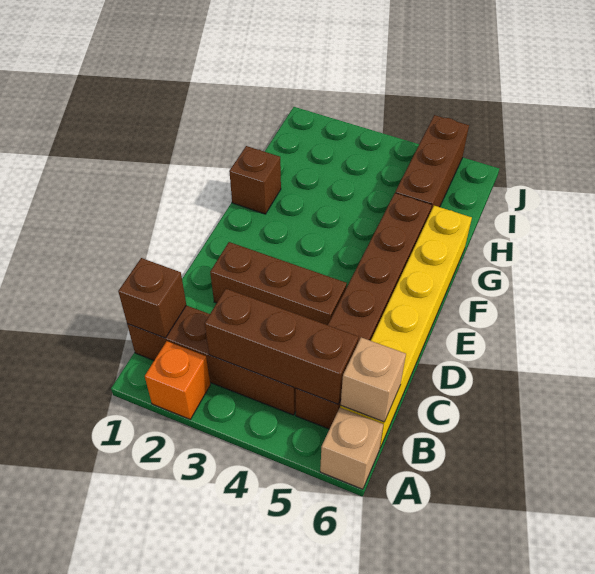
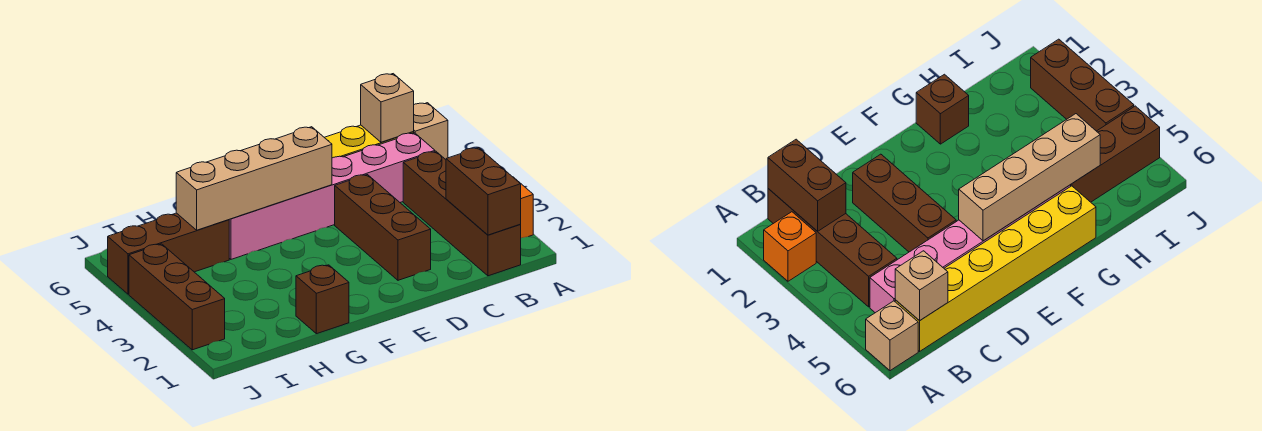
brown 1x1 brick [118,258,186,338] -> brown 1x2 brick [446,148,521,235]
brown 1x3 brick [205,289,359,404] -> brown 1x3 brick moved to [129,244,225,350]
brown 1x6 brick [296,193,432,429] -> pink 1x6 brick [229,133,435,259]
none -> tan 1x4 brick [176,127,332,230]

